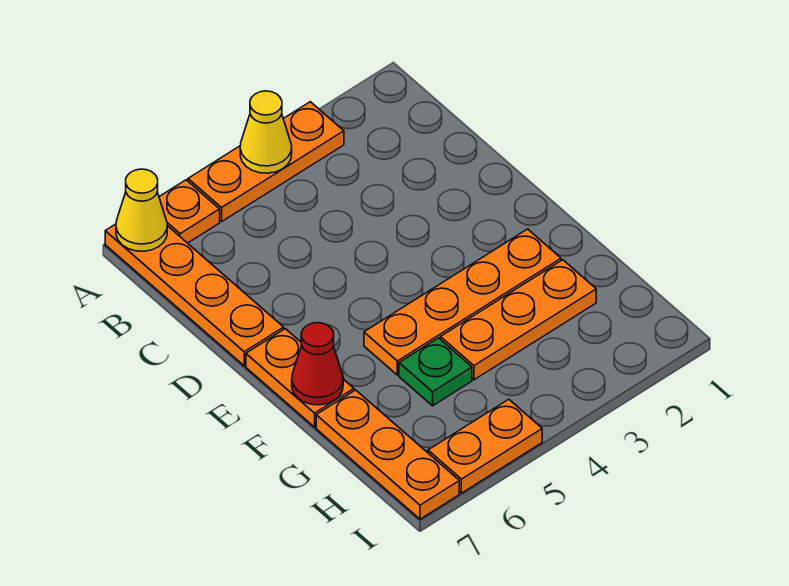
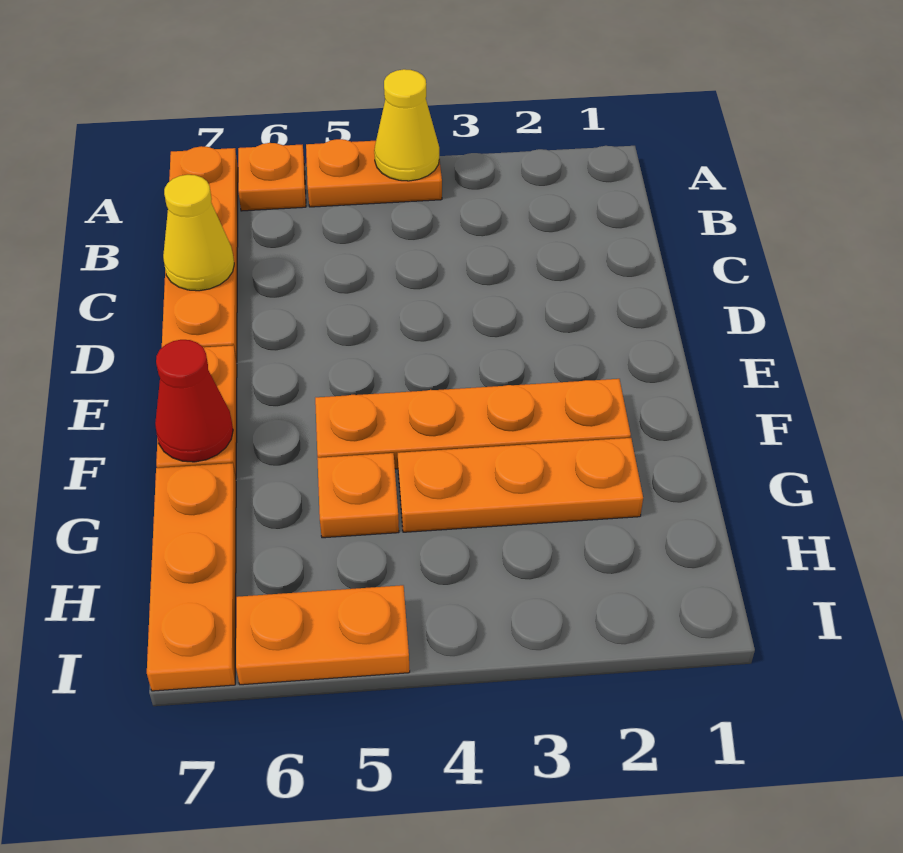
orange 1x3 plate [188,102,344,222] -> orange 1x2 plate [306,139,442,207]
yellow 1x1 cone [116,169,167,251] -> yellow 1x1 cone moved to [163,175,234,291]
green 1x1 plate [399,338,472,406] -> orange 1x1 plate [317,453,399,538]

